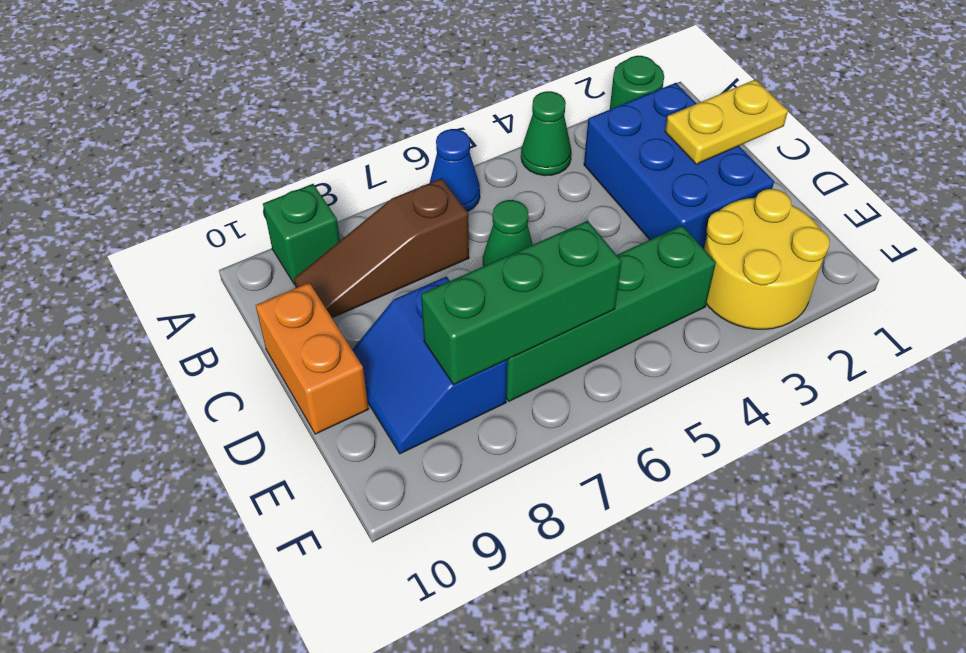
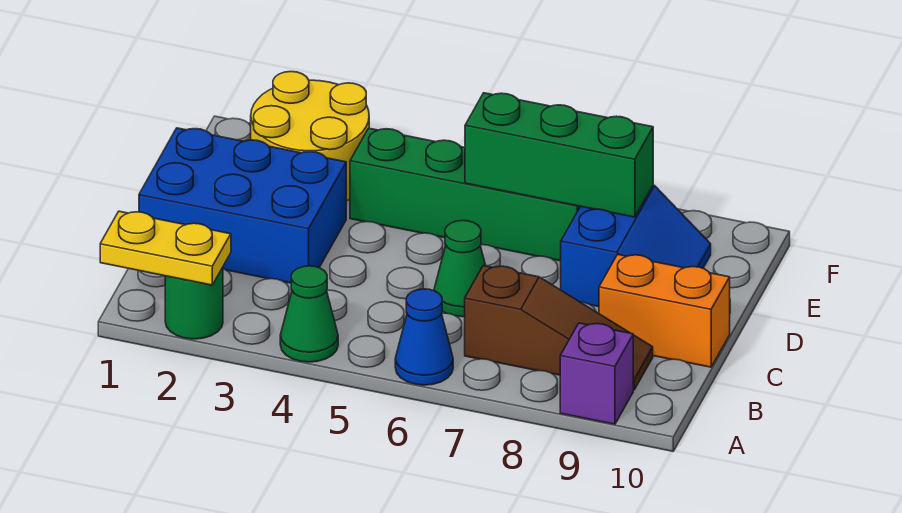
green 1x1 brick [263,184,340,284] -> purple 1x1 brick [560,323,633,424]
blue 2x3 brick [584,83,774,249] -> blue 2x3 brick turned to [139,128,346,283]
yellow 1x2 plate [665,80,788,164] -> yellow 1x2 plate moved to [100,211,231,285]
orange 1x2 brick [256,283,368,434] -> orange 1x2 brick turned to [599,254,730,367]

